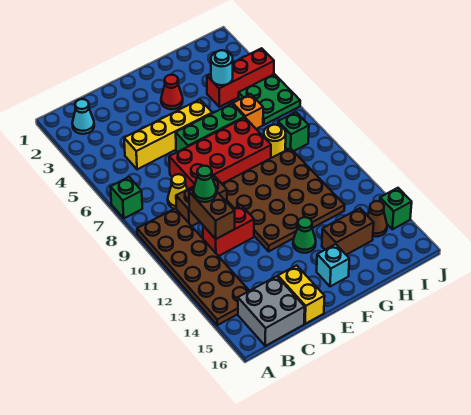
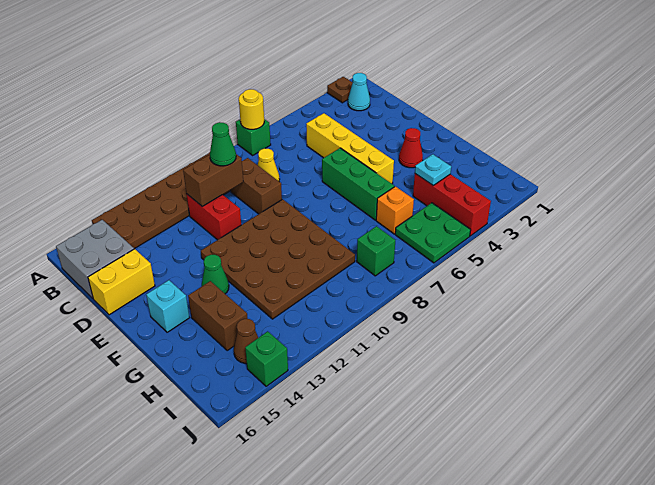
none -> brown 1x1 plate [327,77,353,103]
red 2x4 brick [169,118,271,189] -> none
cyan 1x1 round brick [211,50,233,85] -> cyan 1x1 plate [415,154,451,185]
yellow 1x1 round brick [264,125,286,158] -> yellow 1x1 round brick moved to [239,89,264,129]

